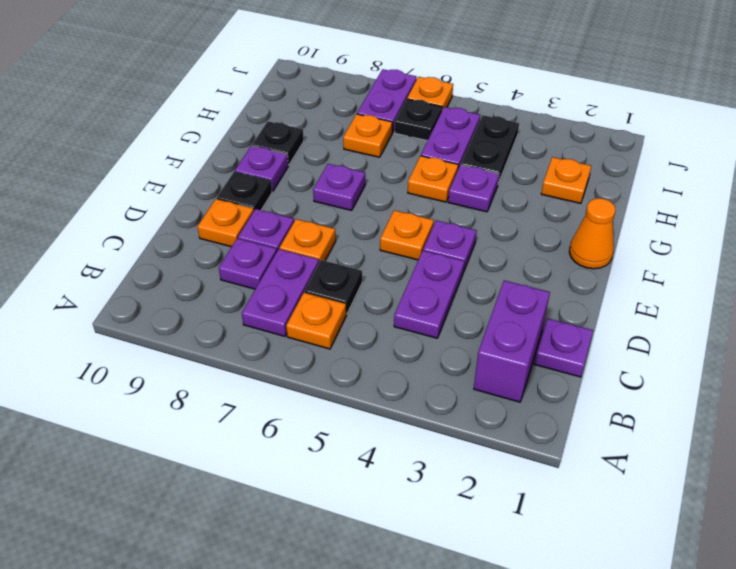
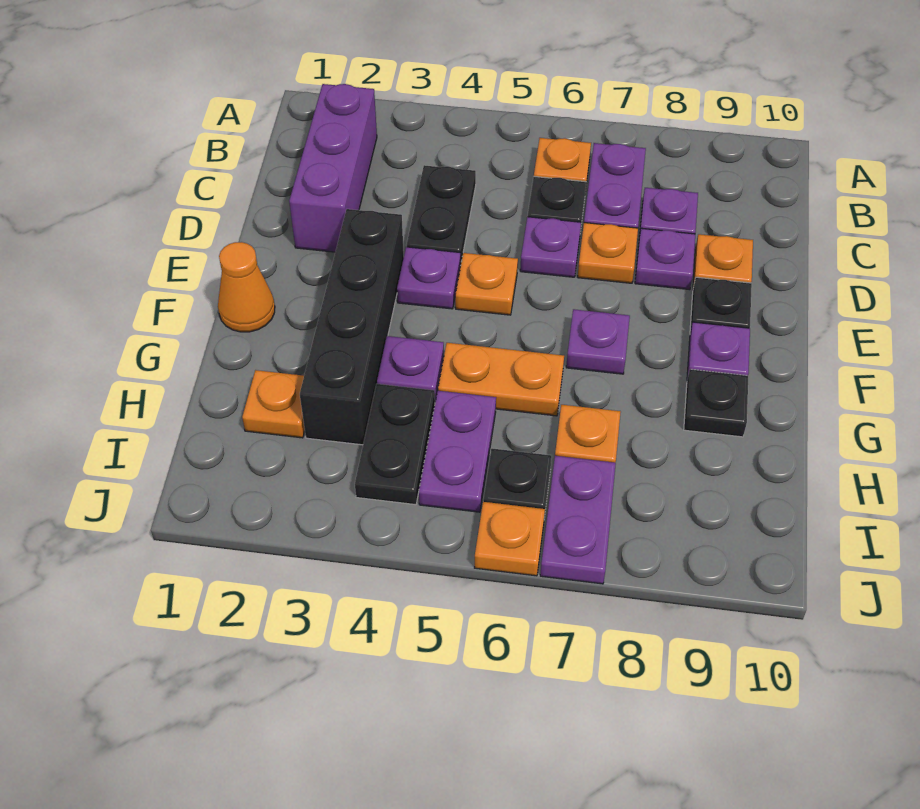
purple 1x2 brick [474,280,550,402] -> purple 1x3 brick [289,84,377,252]
purple 1x1 plate [535,318,593,377] -> purple 1x1 plate moved to [520,217,581,277]
purple 1x2 plate [394,251,464,338] -> black 1x2 plate [407,165,476,265]
none -> black 1x4 brick [300,209,404,445]
orange 1x1 plate [408,156,458,202] -> orange 1x2 plate [438,343,564,416]

